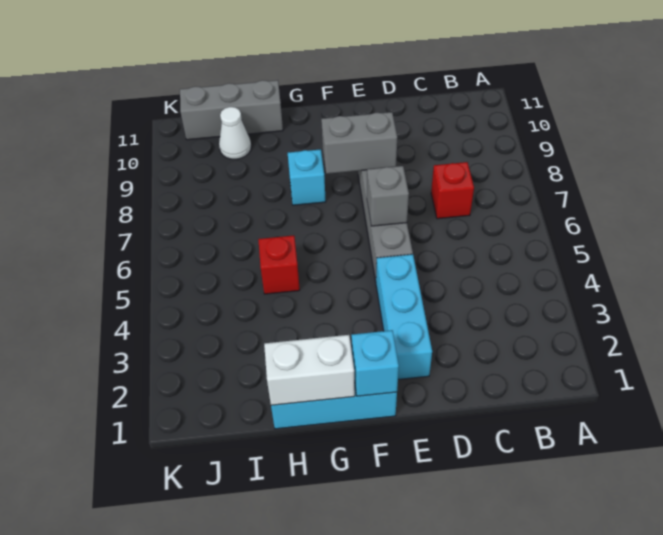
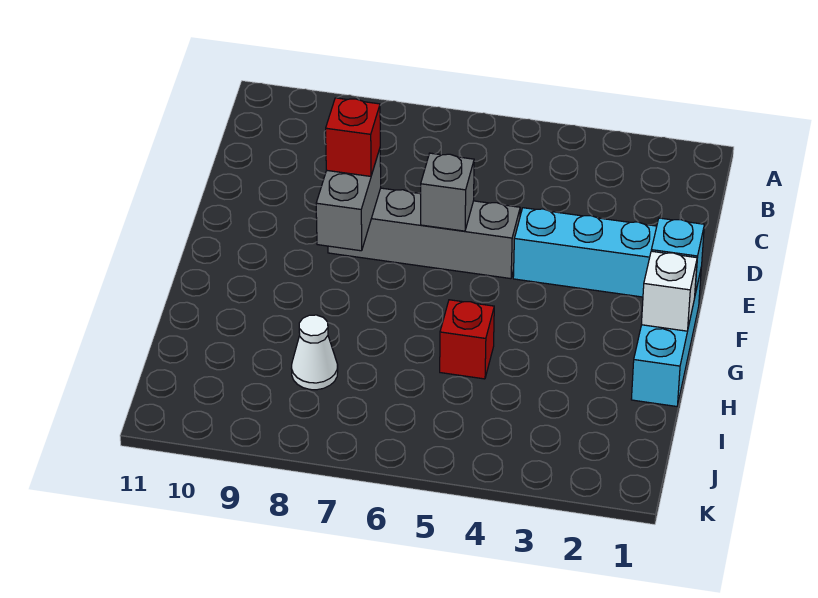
red 1x1 brick [431,162,474,219] -> red 1x1 brick moved to [326,98,380,176]
white 1x2 brick [264,335,355,405] -> white 1x1 brick [641,251,697,331]
cyan 1x1 brick [288,149,326,205] -> none
grey 1x3 brick [180,80,283,140] -> none
white 1x1 cone [219,107,251,159] -> white 1x1 cone moved to [291,315,338,390]

